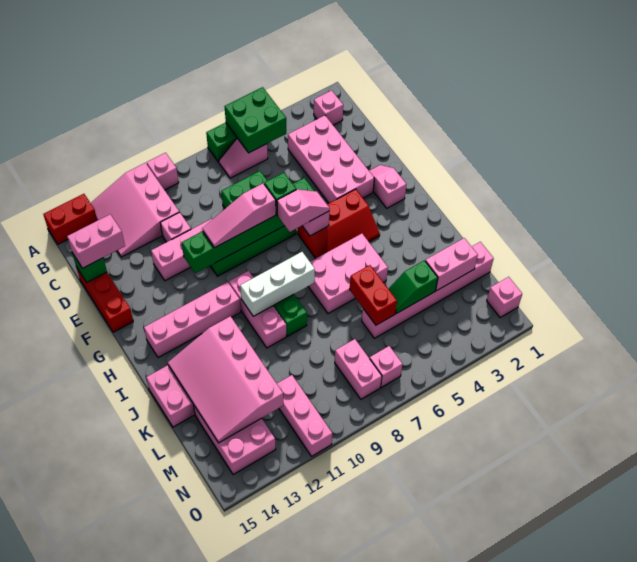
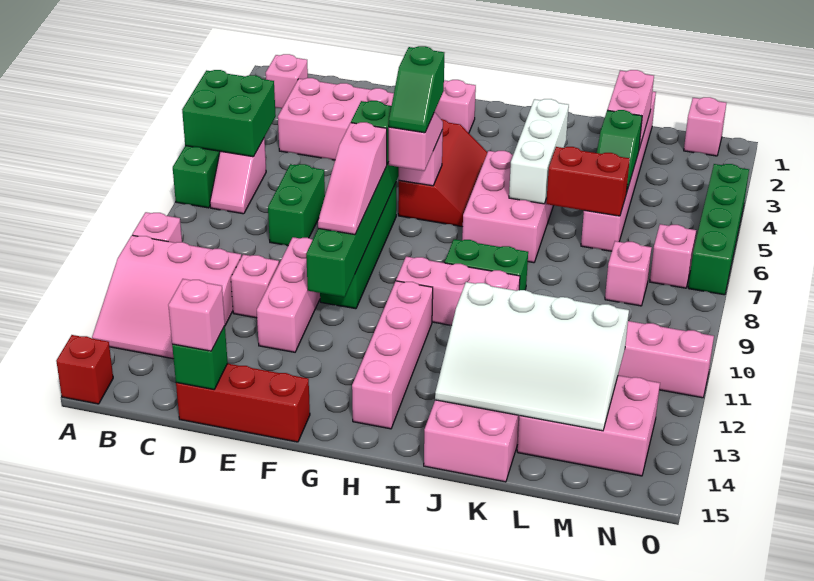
red 1x2 brick [43,194,97,244] -> red 1x1 brick [56,335,113,404]
pink 1x2 brick [67,214,125,268] -> pink 1x1 brick [168,279,225,351]
none -> green 1x2 slope [389,46,444,133]
white 1x3 brick [240,252,315,316] -> white 1x3 brick moved to [509,99,569,204]
pink 3x4 slope [168,316,283,443] -> white 3x4 slope [435,282,629,431]
pink 1x2 brick [335,339,382,399] -> pink 1x1 brick [605,241,652,306]
none -> green 1x4 brick [688,164,749,295]

